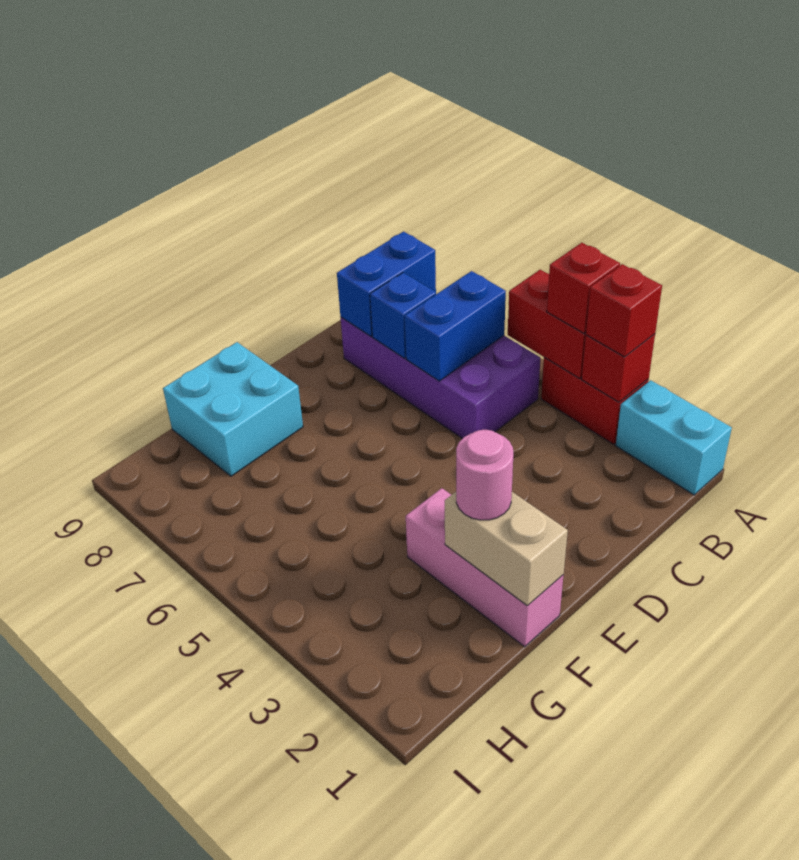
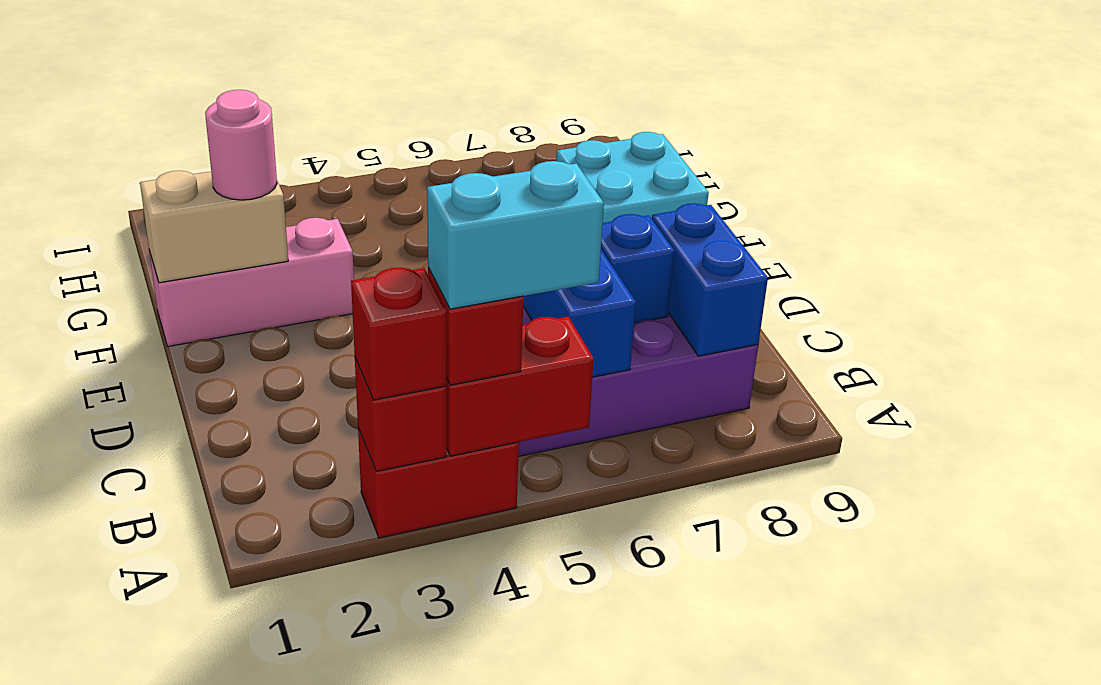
cyan 1x2 brick [616,380,732,495] -> cyan 1x2 brick moved to [427,161,604,309]

